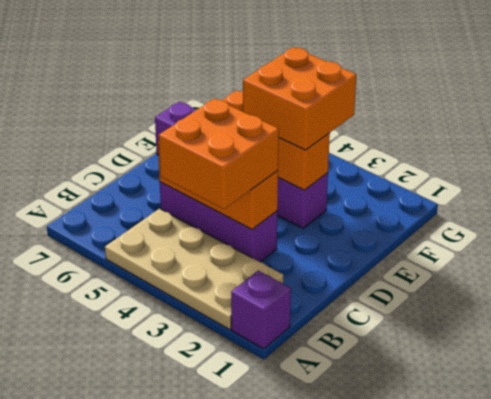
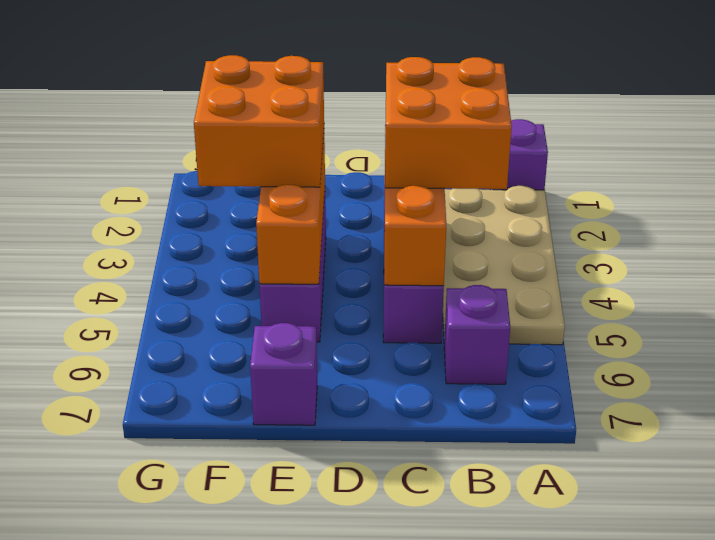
none -> purple 1x1 brick [444,285,510,384]

